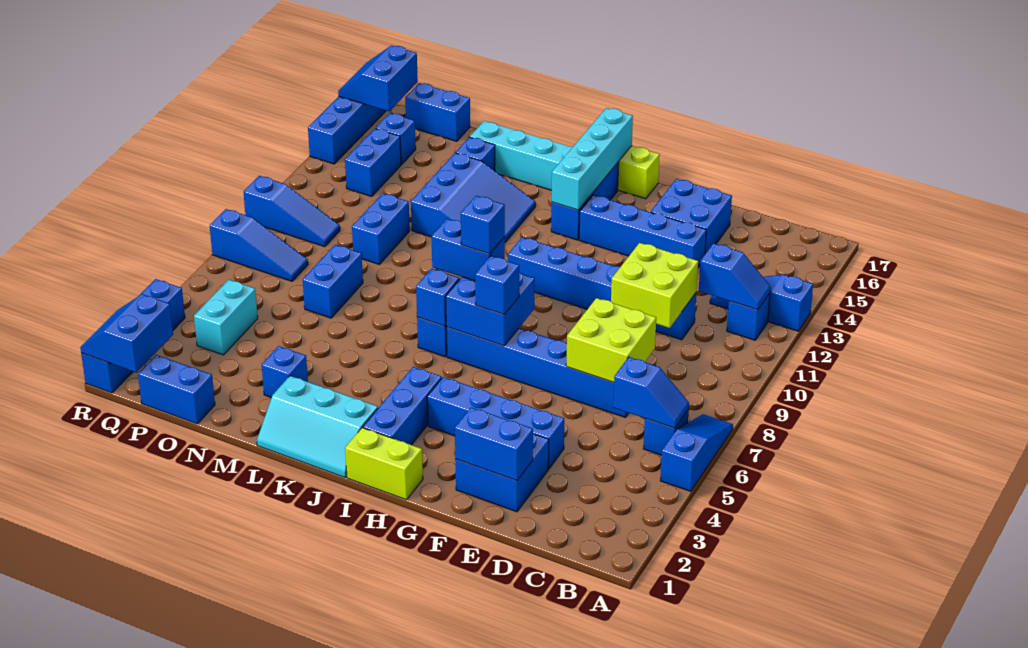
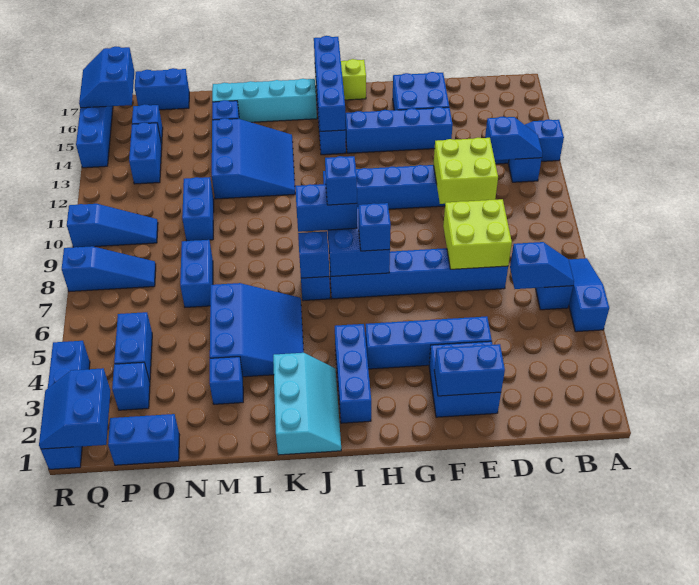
lime 1x2 brick [345,428,423,500] -> none
cyan 1x4 brick [552,108,633,210] -> blue 1x4 brick [314,36,346,131]
cyan 2x3 slope [257,376,378,477] -> cyan 2x3 slope turned to [273,353,341,455]
none -> blue 3x3 slope [210,283,304,377]
none -> blue 1x1 brick [112,362,150,410]
cyan 1x2 brick [194,280,258,355] -> blue 1x2 brick [114,312,152,382]

